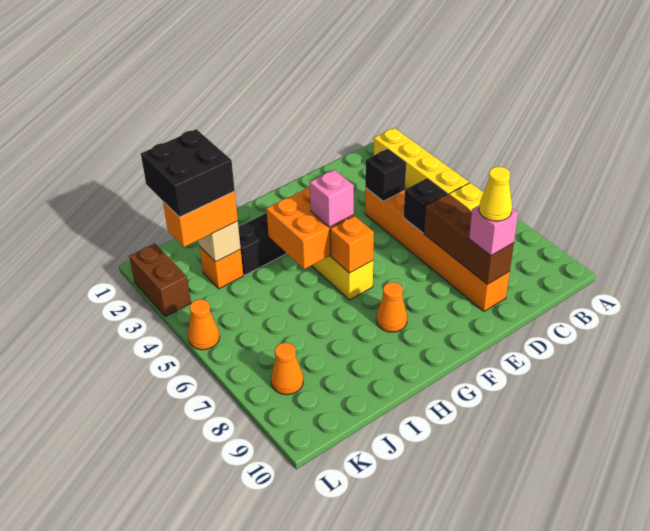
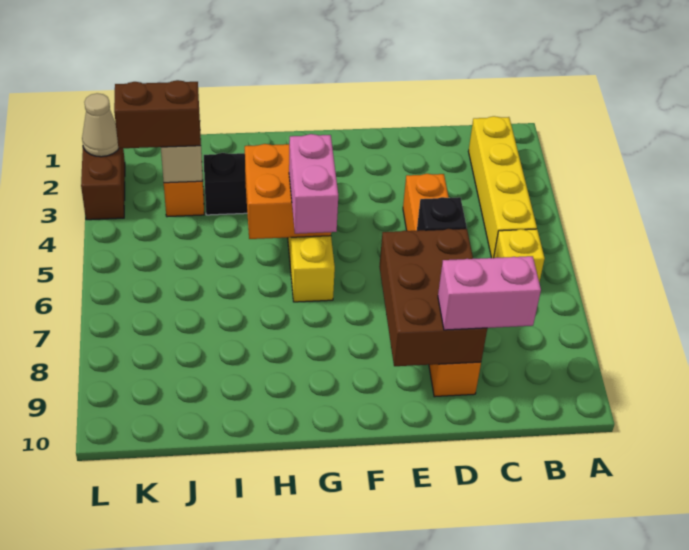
black 1x1 brick [365,149,406,201] -> none
brown 1x3 brick [424,194,514,284] -> brown 2x3 brick [379,229,487,366]
pink 1x1 brick [469,206,518,256] -> pink 1x2 brick [438,256,541,330]
yellow 1x1 cone [479,167,512,221] -> none
pink 1x1 brick [310,170,354,227] -> pink 1x2 brick [289,134,338,234]
orange 1x1 brick [330,216,374,273] -> none
orange 1x1 cone [376,282,407,332] -> none
black 2x2 brick [141,129,235,217] -> none
orange 1x2 brick [163,191,238,247] -> brown 1x2 brick [114,80,201,149]
orange 1x1 cone [271,343,303,395] -> none
none -> tan 1x1 cone [82,93,118,157]
orange 1x1 cone [188,299,220,350] -> none

